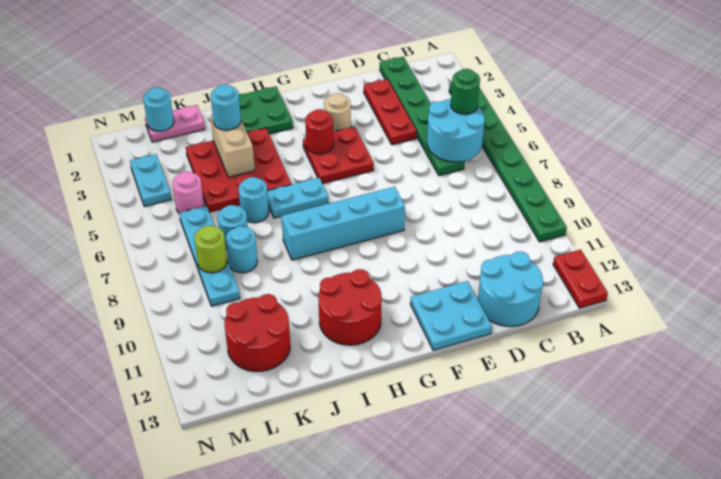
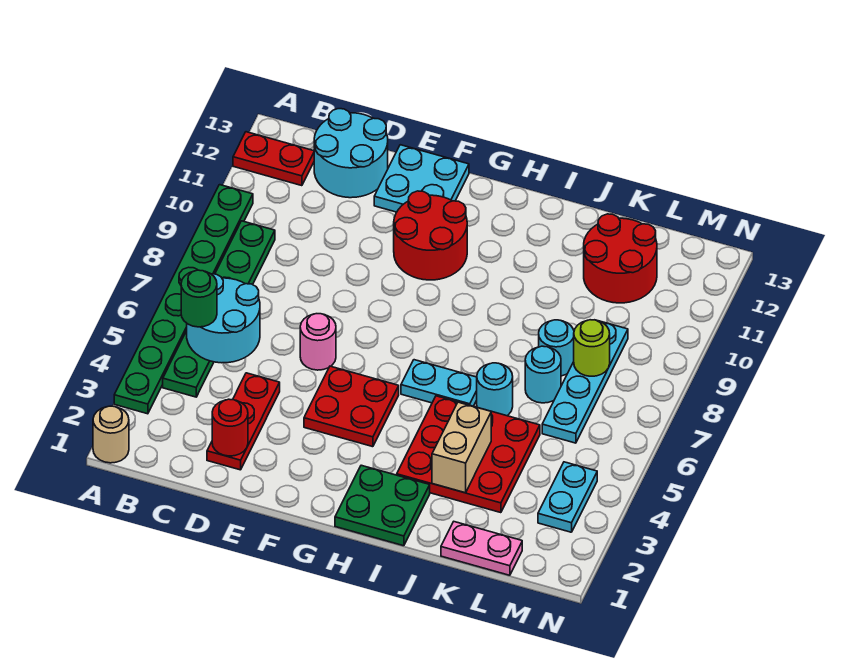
red 1x2 plate [553,249,608,308] -> red 1x2 plate turned to [233,132,314,186]
green 1x6 plate [380,57,465,176] -> green 1x6 plate moved to [163,221,275,397]
tan 1x1 round brick [324,93,351,132] -> tan 1x1 round brick moved to [93,406,129,463]
cyan 1x4 brick [282,187,405,260] -> none
red 1x1 round brick [305,109,333,154] -> red 1x1 round brick moved to [212,399,248,456]
red 2x2 round brick [318,269,382,345] -> red 2x2 round brick moved to [394,191,467,280]
cyan 1x1 round brick [211,84,241,130] -> none
cyan 1x1 round brick [143,87,174,131] -> none
pink 1x1 round brick [172,171,204,213] -> pink 1x1 round brick moved to [300,314,336,370]

